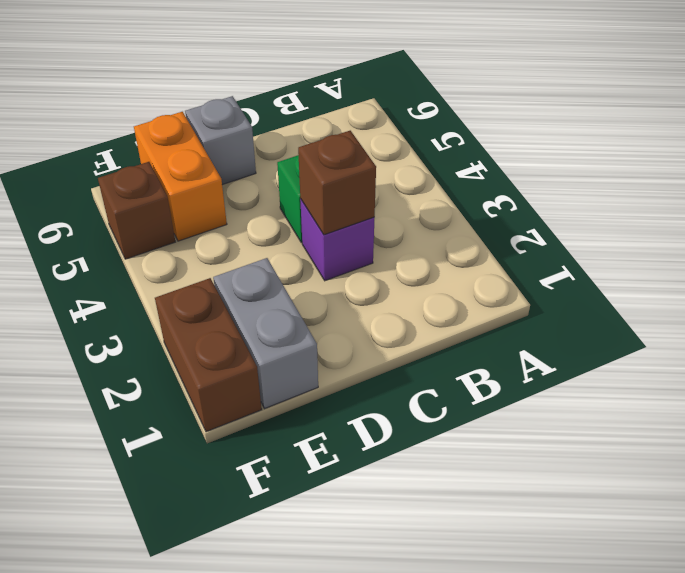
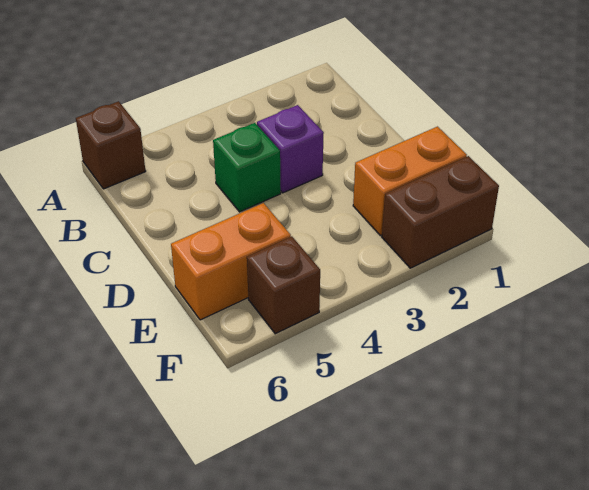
brown 1x1 brick [298,131,376,235] -> brown 1x1 brick moved to [76,101,146,189]
grey 1x1 brick [185,96,256,185] -> none
grey 1x2 brick [213,258,318,409] -> orange 1x2 brick [353,127,467,236]

